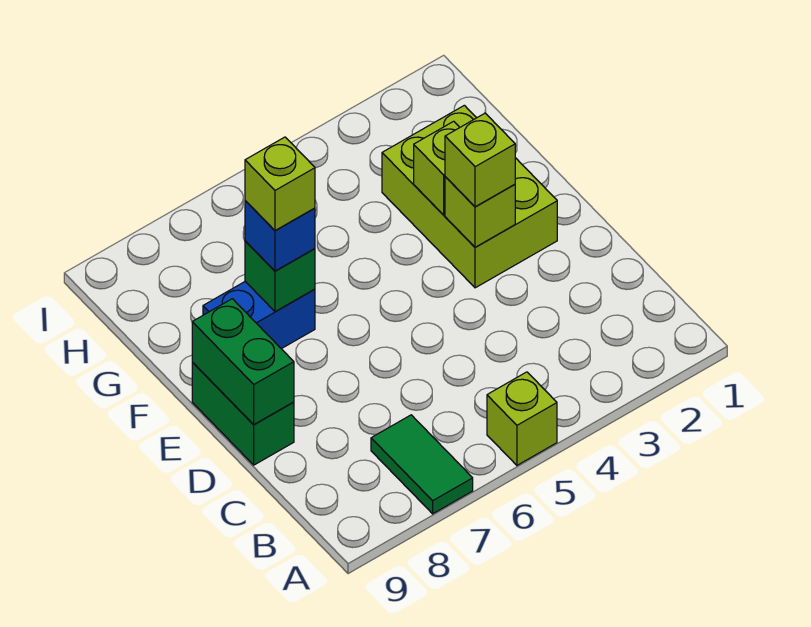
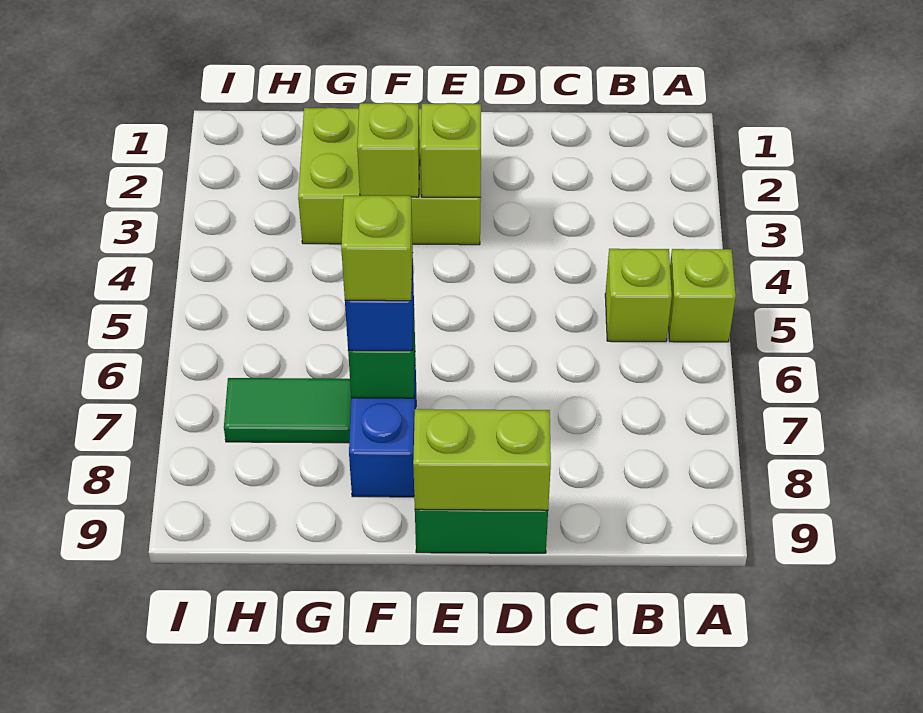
green 1x2 tile [371,415,473,514] -> green 1x2 tile moved to [224,378,351,443]
green 1x2 brick [192,299,294,425] -> lime 1x2 brick [413,409,551,510]
lime 1x1 brick [445,113,515,207] -> lime 1x1 brick moved to [605,249,672,342]

